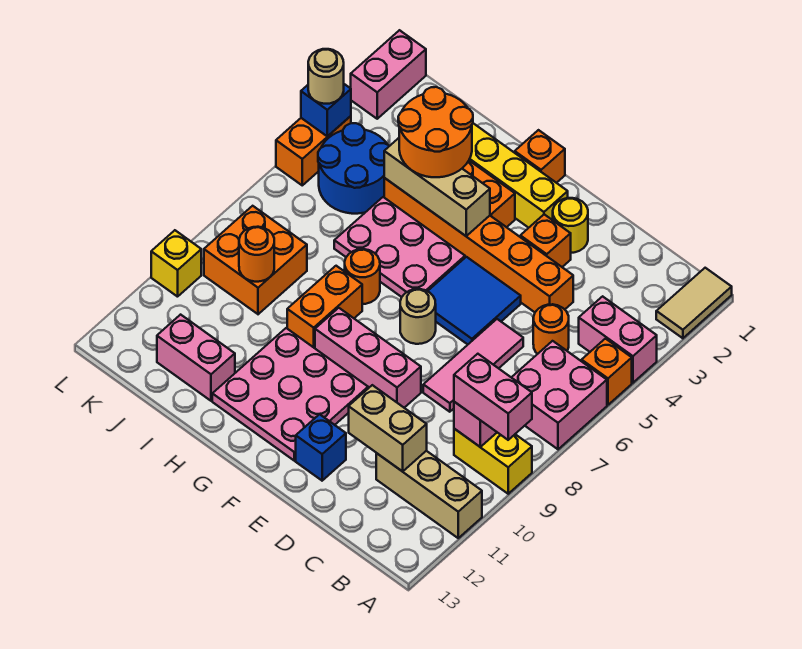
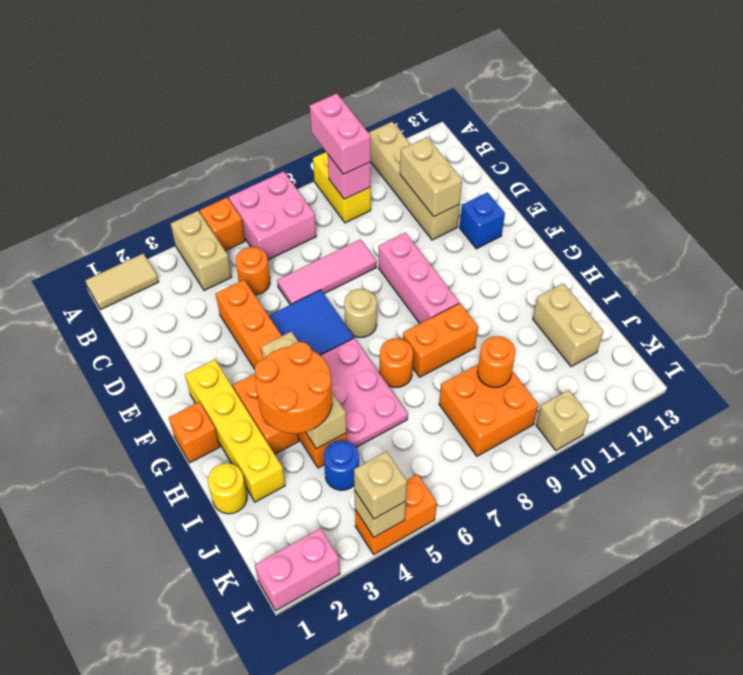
pink 1x2 brick [579,296,657,383] -> tan 1x2 brick [171,211,232,291]
tan 1x3 brick [376,451,482,538] -> tan 1x4 brick [368,122,460,240]
yellow 1x1 round brick [553,198,588,253] -> yellow 1x1 round brick moved to [208,463,247,514]
orange 1x1 brick [520,214,571,267] -> none
pink 3x3 plate [212,328,368,461] -> none
pink 1x2 brick [157,315,235,401] -> tan 1x2 brick [533,284,603,367]
blue 2x2 round brick [318,123,389,214] -> blue 1x1 round brick [324,440,359,490]
blue 1x1 brick [301,84,351,136] -> tan 1x1 brick [354,490,406,537]
tan 1x1 round brick [308,49,344,104] -> tan 1x1 brick [354,451,407,519]
yellow 1x1 brick [151,230,201,297] -> tan 1x1 brick [536,390,589,450]

